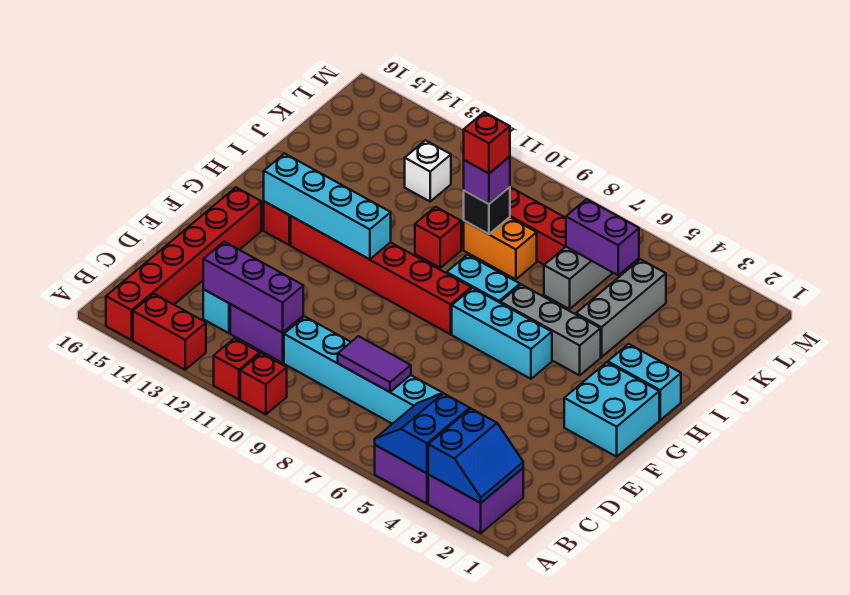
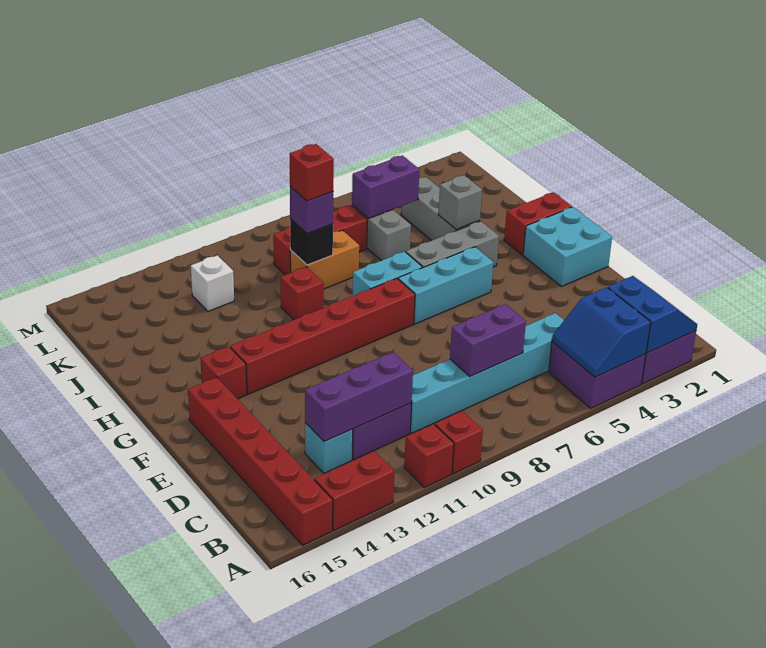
purple 1x2 tile [338,336,411,392] -> purple 1x2 brick [450,304,526,376]
cyan 1x4 brick [264,153,391,259] -> none
cyan 1x2 brick [608,344,681,420] -> red 1x2 brick [504,192,572,255]
none -> grey 1x1 brick [438,175,482,229]

